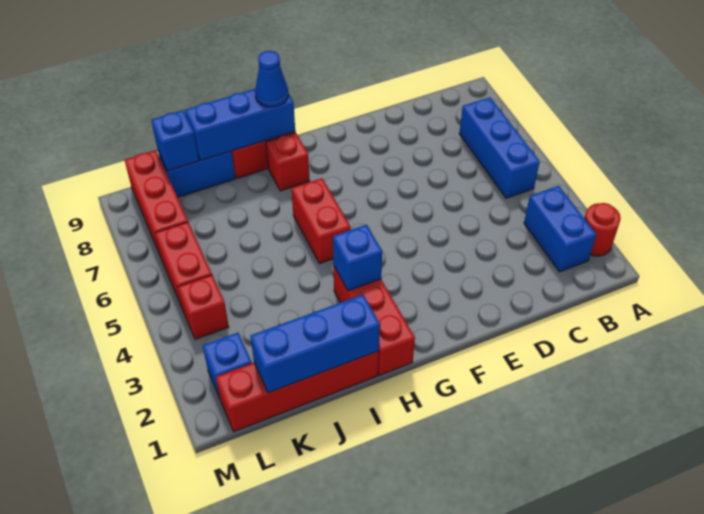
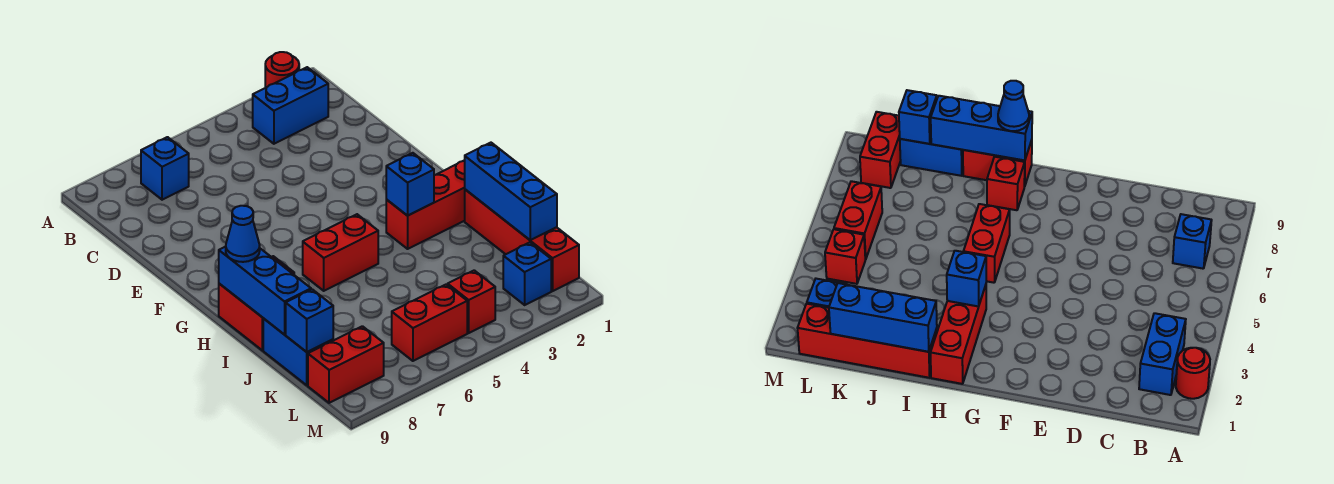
blue 1x3 brick [459,97,540,198] -> blue 1x1 brick [141,137,189,200]
red 1x3 brick [125,150,188,257] -> red 1x2 brick [308,326,384,403]

